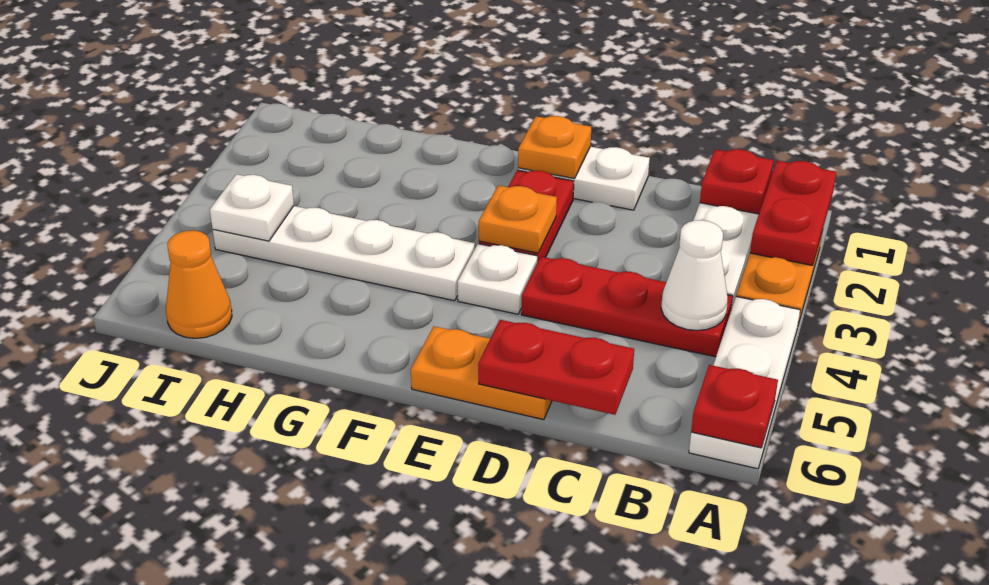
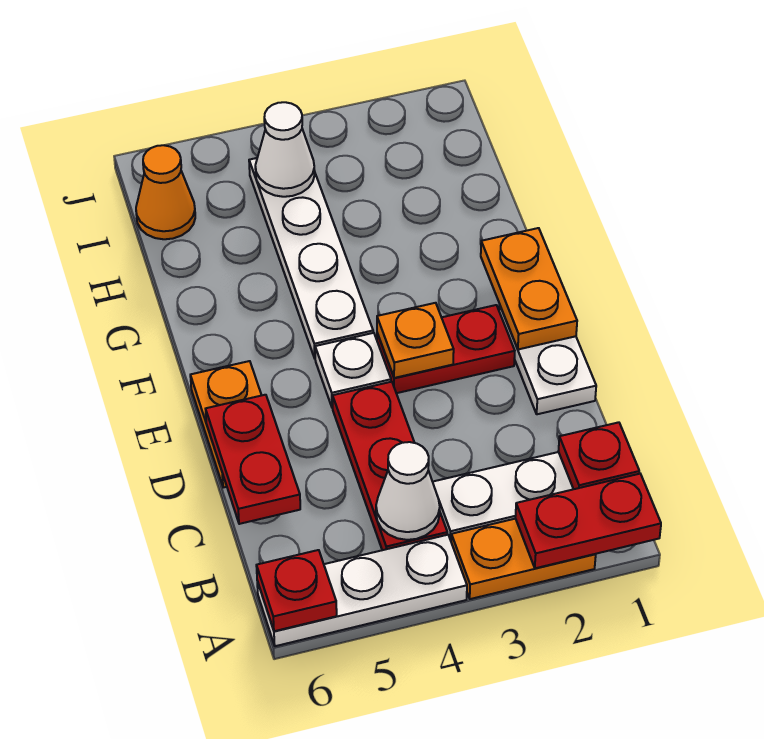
orange 1x1 plate [518,116,591,179] -> orange 1x2 plate [481,228,577,349]
white 1x1 plate [210,174,294,241] -> white 1x1 cone [255,102,315,197]

